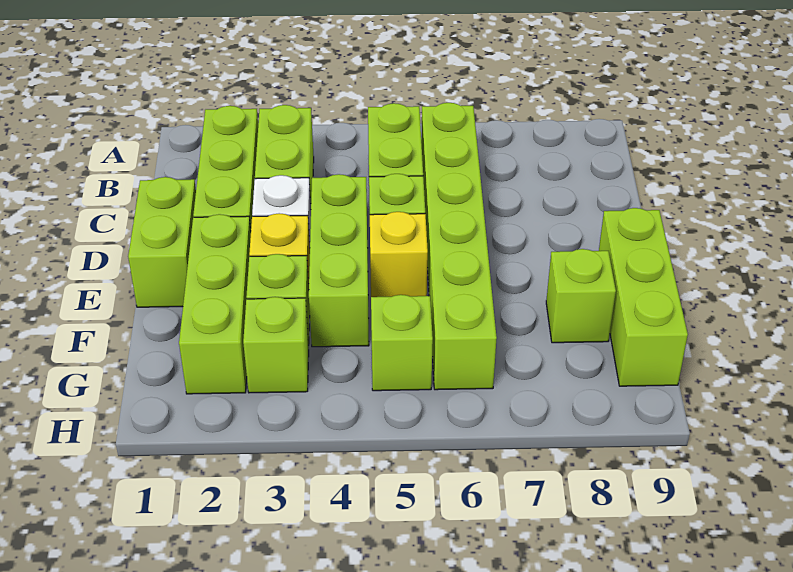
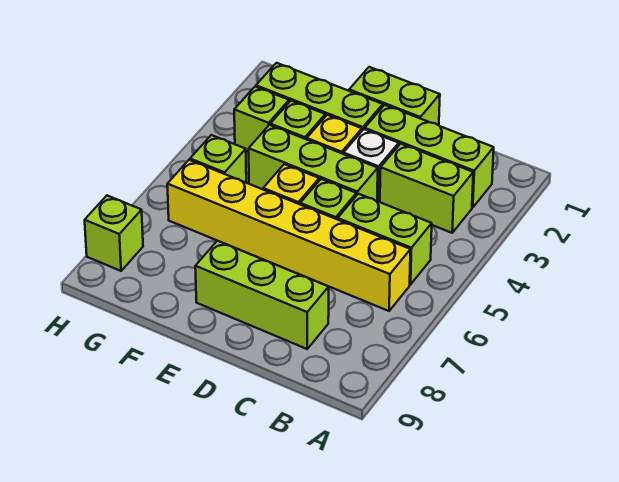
lime 1x6 brick [421,103,497,390] -> yellow 1x6 brick [167,160,410,311]
lime 1x3 brick [599,208,688,386] -> lime 1x3 brick moved to [195,241,329,349]
lime 1x1 brick [546,249,616,343] -> lime 1x1 brick moved to [85,196,143,271]

